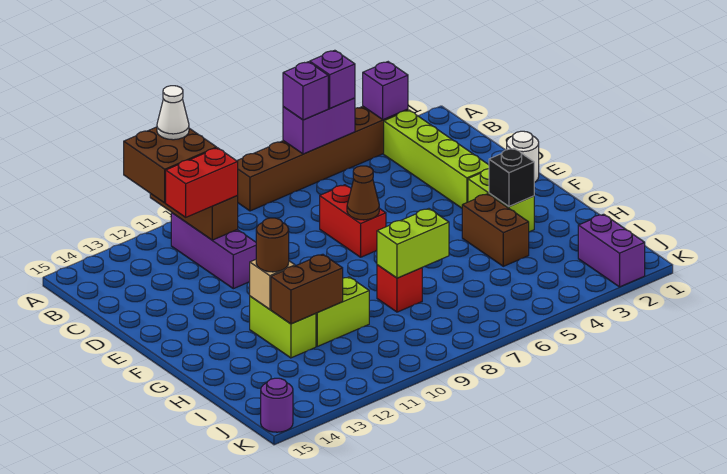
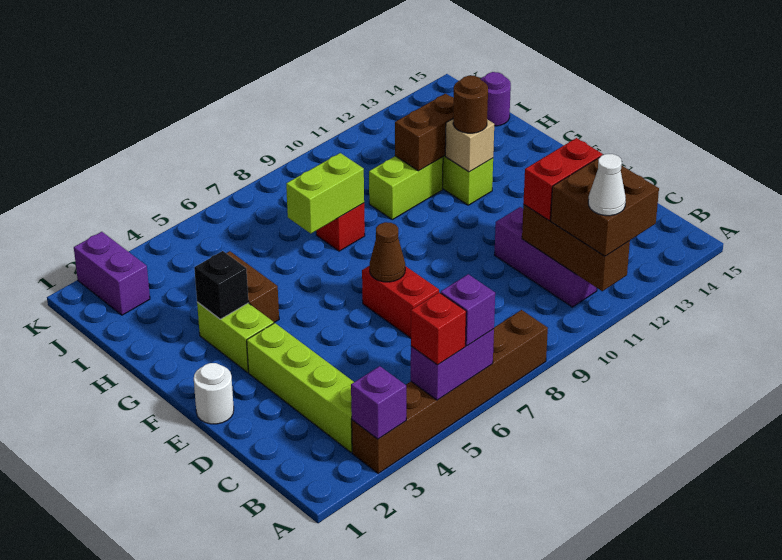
purple 1x1 brick [310,50,355,108] -> red 1x1 brick [411,293,466,365]
purple 1x1 round brick [261,378,293,432] -> purple 1x1 round brick moved to [481,72,511,126]

